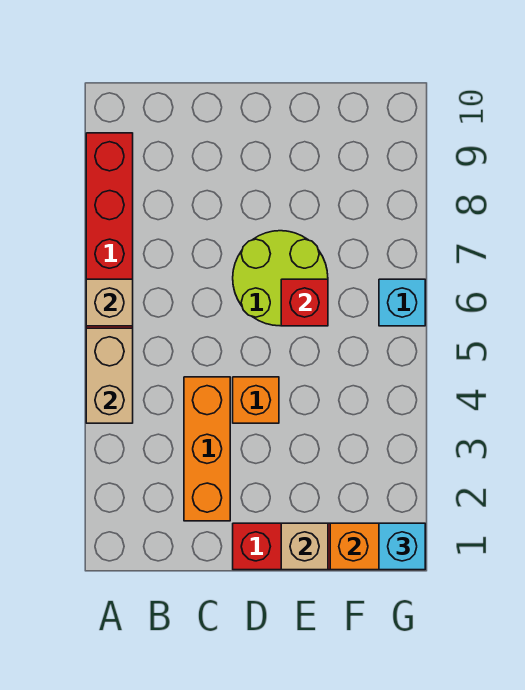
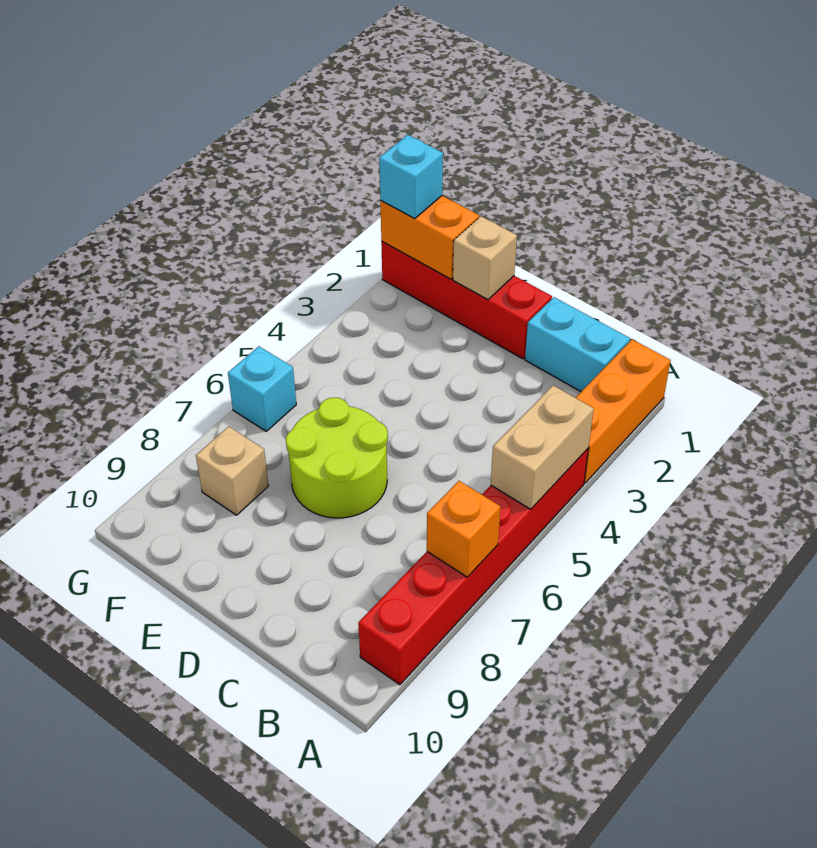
tan 1x1 brick [86,279,133,326] -> tan 1x1 brick moved to [196,426,268,515]
none -> cyan 1x2 brick [525,297,630,392]
orange 1x3 brick [184,377,230,521] -> orange 1x3 brick moved to [576,339,671,483]
orange 1x1 brick [233,377,279,423] -> orange 1x1 brick moved to [427,481,500,577]
red 1x1 brick [281,279,328,326] -> none

